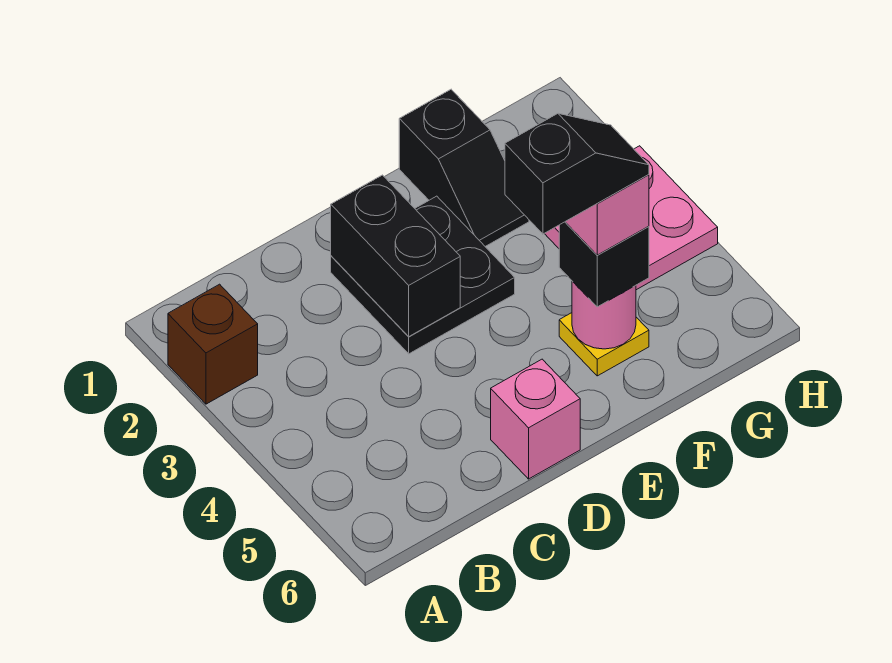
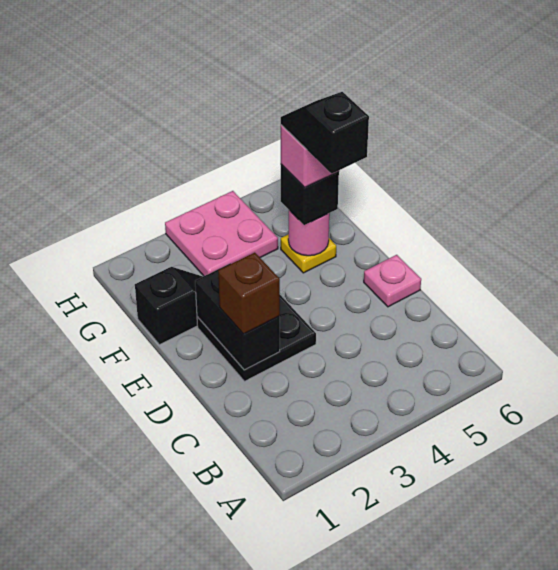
brown 1x1 brick [168,284,258,404] -> brown 1x1 brick moved to [218,253,280,334]
black 1x2 brick [331,175,460,337] -> black 1x2 brick turned to [195,263,280,370]
pink 1x1 brick [491,359,580,479] -> pink 1x1 plate [364,255,421,307]

